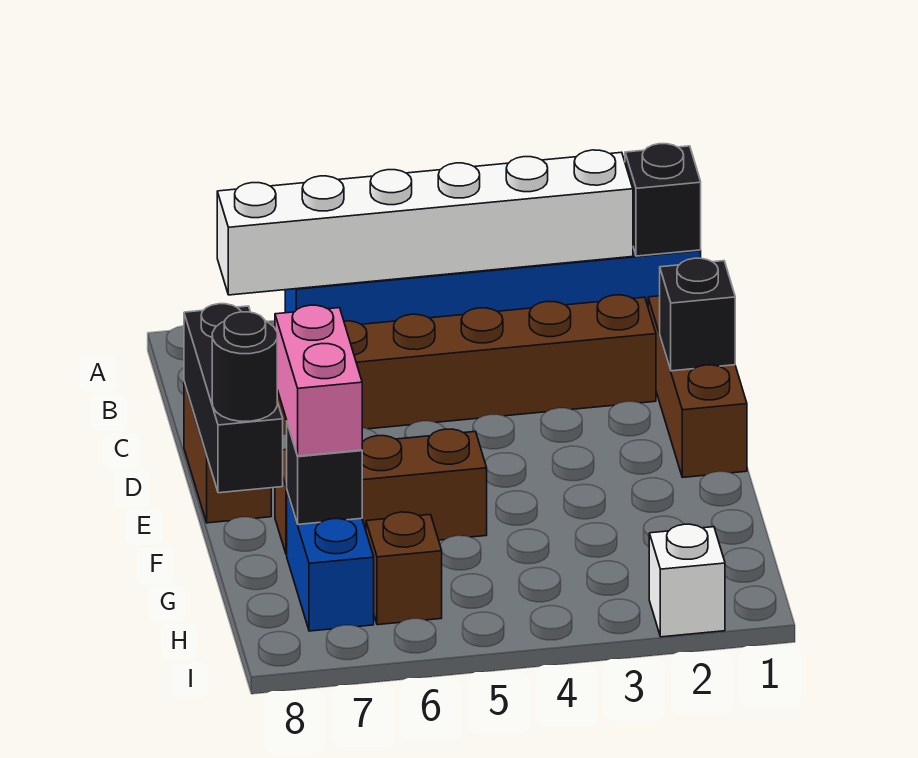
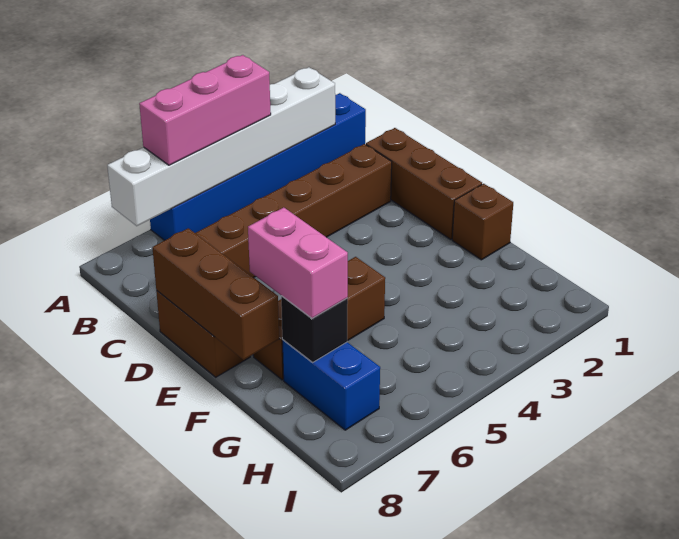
black 1x1 brick [625,144,701,256] -> none
none -> pink 1x3 brick [139,55,271,165]
black 1x1 brick [660,258,735,371] -> none
black 1x3 brick [184,304,283,493] -> brown 1x3 brick [152,228,279,360]
black 1x1 round brick [212,312,277,421] -> none
brown 1x1 brick [366,512,442,625] -> brown 1x1 brick moved to [452,184,513,260]
white 1x1 brick [649,524,725,637] -> none

